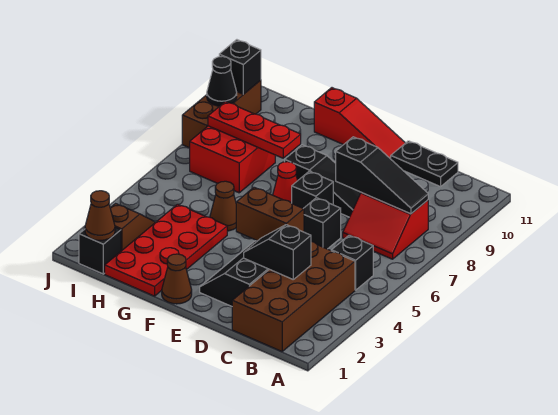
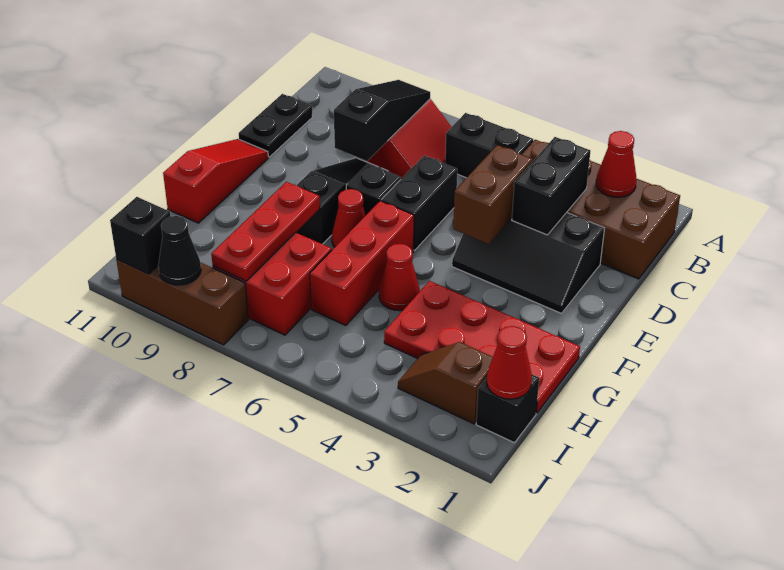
none -> red 1x1 cone [596,131,636,197]
black 1x1 brick [331,235,373,290] -> black 1x2 brick [445,113,533,178]
black 1x2 slope [244,225,311,279] -> black 1x2 brick [512,137,590,235]
black 1x1 brick [303,198,341,249] -> black 1x2 brick [381,156,457,250]
brown 1x1 cone [162,254,192,304] -> none
none -> red 1x3 brick [310,201,414,326]
brown 1x1 cone [210,181,236,231] -> red 1x1 cone [379,244,420,311]
brown 1x1 cone [85,191,115,240] -> red 1x1 cone [487,326,532,399]

